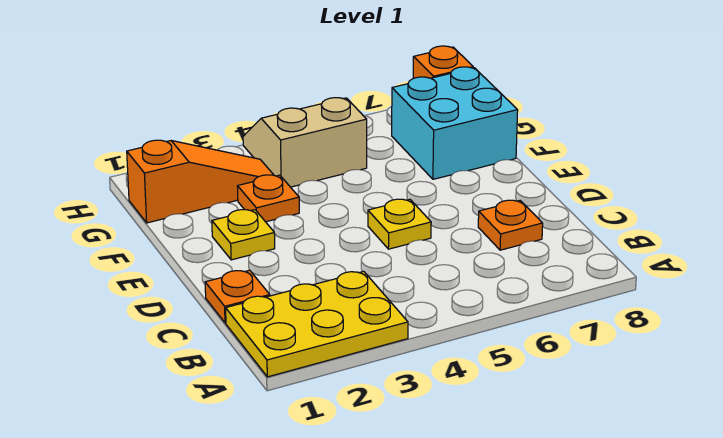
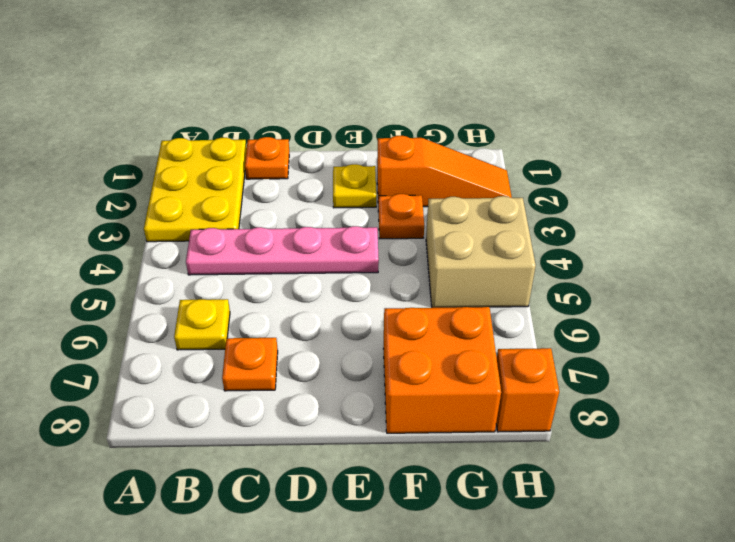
none -> pink 1x4 plate [186,226,379,275]
yellow 1x1 plate [368,199,431,249] -> yellow 1x1 plate moved to [174,299,230,350]
cyan 2x2 brick [392,67,518,179] -> orange 2x2 brick [383,307,501,433]
orange 1x3 slope [127,140,273,223] -> orange 1x3 slope turned to [377,136,512,207]
tan 2x2 slope [243,98,367,187] -> tan 2x2 brick [426,196,536,308]

